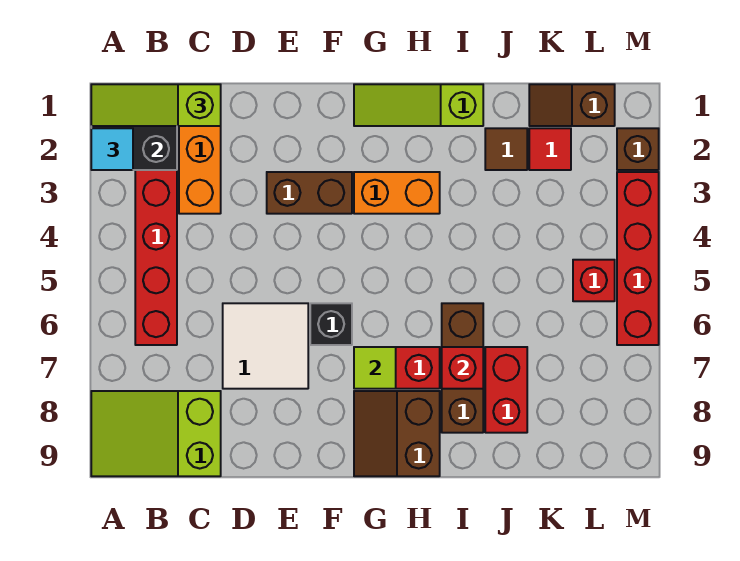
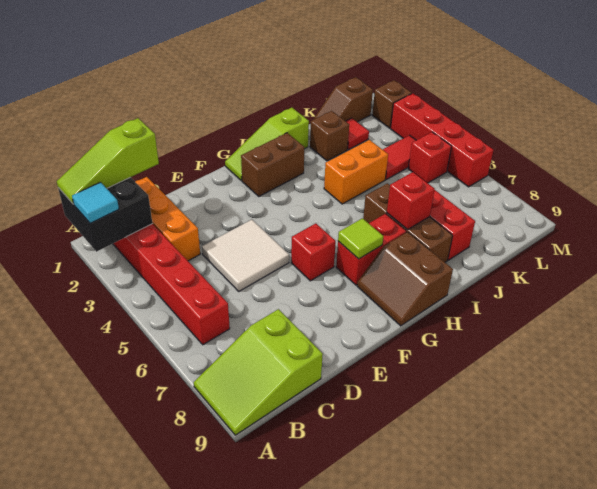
white 2x2 tile [223,303,308,389] -> white 2x2 tile moved to [202,220,289,291]
brown 1x2 brick [267,172,352,214] -> brown 1x2 brick moved to [241,133,305,196]
black 1x1 brick [310,303,352,345] -> red 1x1 brick [291,223,336,281]
orange 1x2 brick [354,172,440,214] -> orange 1x2 brick moved to [324,140,388,204]
brown 1x1 tile [485,128,527,170] -> brown 1x1 brick [310,111,349,161]
none -> red 1x2 tile [383,135,416,179]

